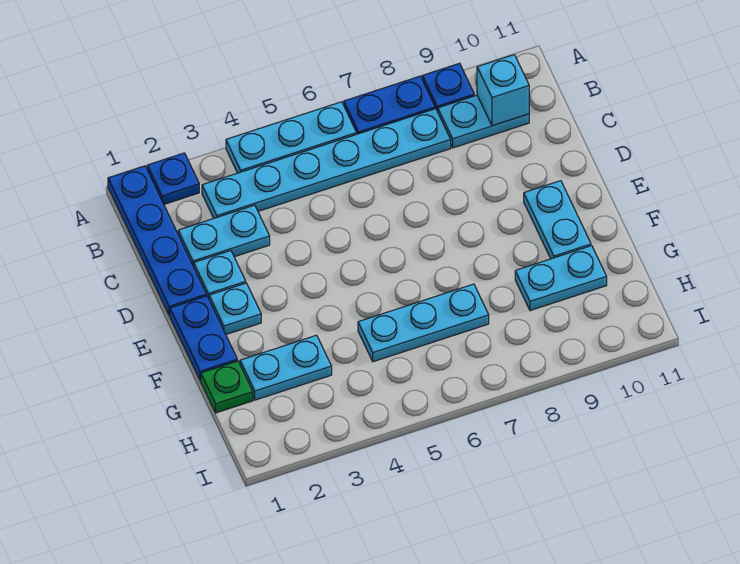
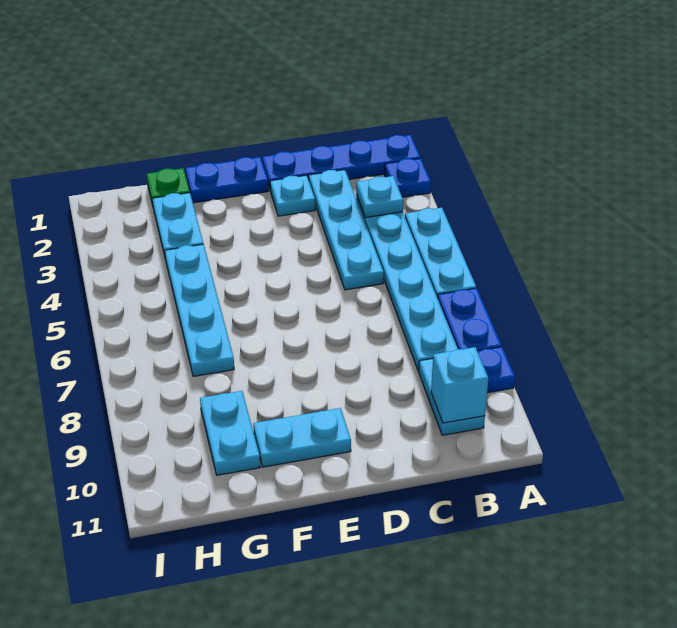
cyan 1x2 plate [178,205,270,266] -> cyan 1x4 plate [309,170,384,290]
cyan 1x1 plate [209,283,261,334] -> cyan 1x1 plate moved to [356,176,403,218]
cyan 1x3 plate [358,284,489,362] -> cyan 1x4 plate [165,244,234,377]

